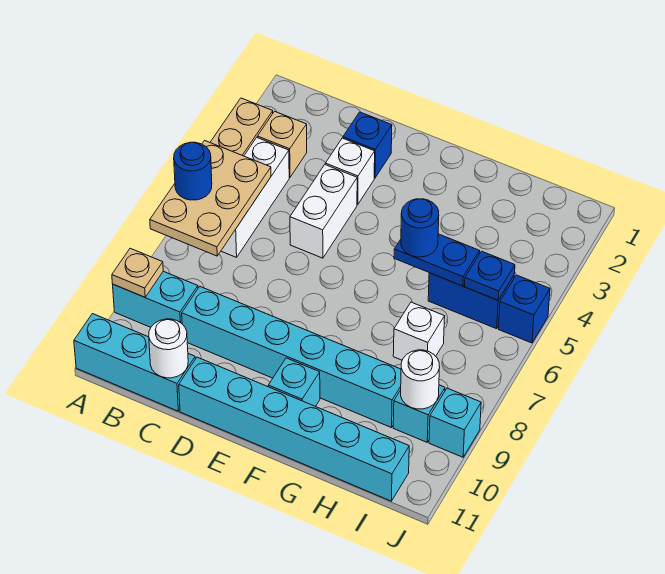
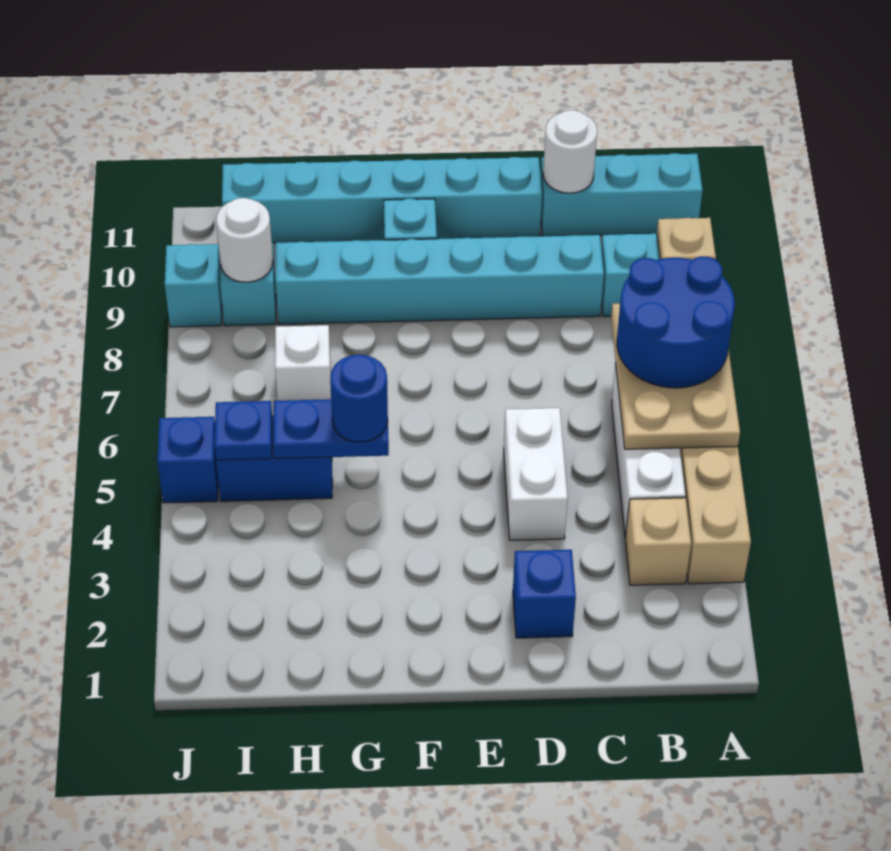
blue 1x1 round brick [174,142,212,200] -> blue 2x2 round brick [617,257,735,388]
white 1x1 brick [325,138,375,205] -> none

